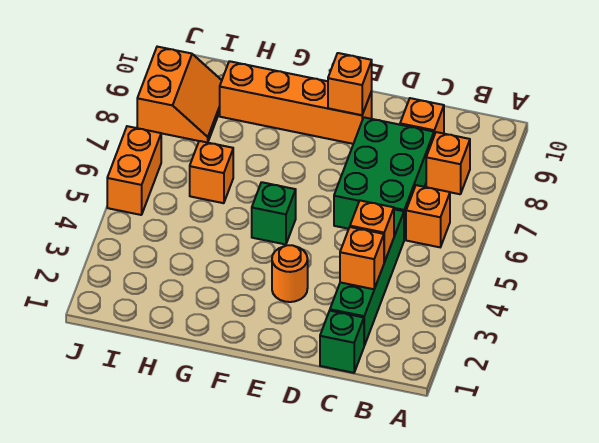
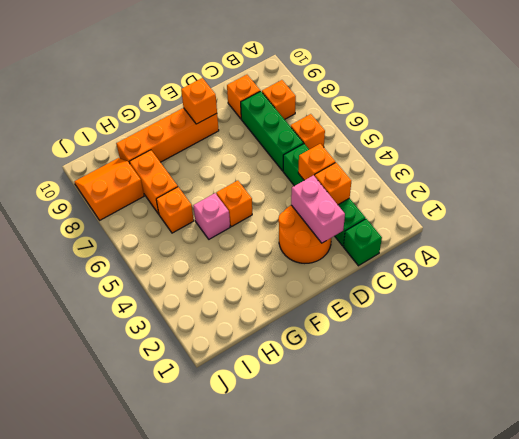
green 2x3 brick [334,117,434,240] -> green 1x3 brick [241,91,303,171]
none -> pink 1x2 brick [291,175,345,243]
orange 1x1 round brick [272,245,308,302] -> orange 2x2 round brick [278,205,331,263]
green 1x1 brick [252,182,296,244] -> orange 1x1 brick [216,181,252,227]
none -> pink 1x1 brick [193,193,230,239]
orange 2x2 slope [137,47,222,143] -> orange 2x2 slope turned to [75,158,144,220]
orange 1x2 brick [107,126,161,215] -> orange 1x2 brick moved to [129,150,178,214]

